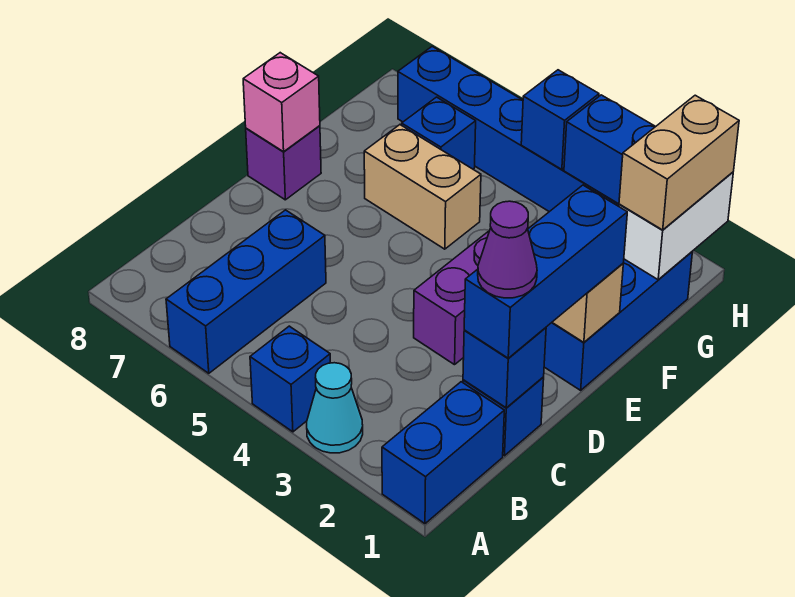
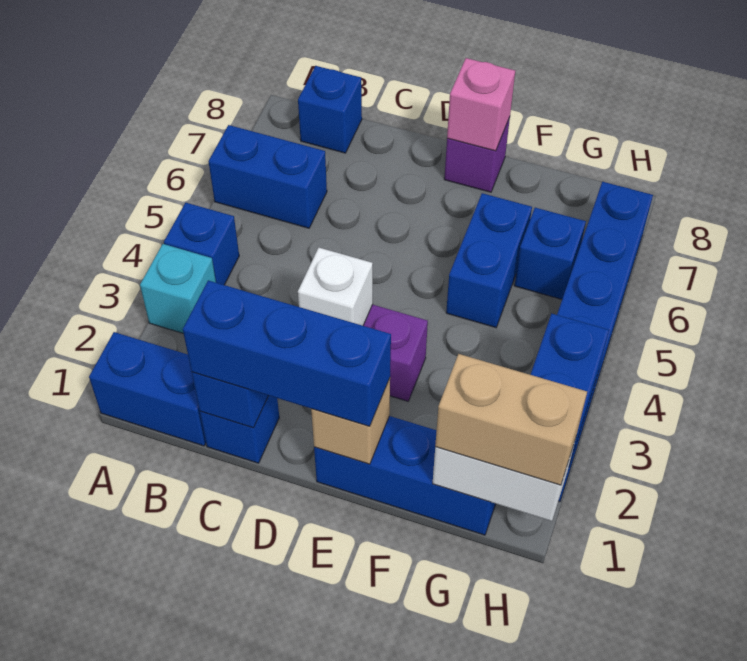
cyan 1x1 cone [307,363,363,453] -> cyan 1x1 brick [140,244,216,333]
blue 1x3 brick [166,210,326,373] -> blue 1x2 brick [208,125,327,228]
purple 1x1 cone [478,201,537,298] -> none
none -> white 1x1 brick [298,248,373,326]
tan 1x2 brick [364,125,481,249] -> blue 1x2 brick [446,193,532,328]
blue 1x1 brick [521,70,599,169] -> blue 1x1 brick moved to [298,66,362,153]

